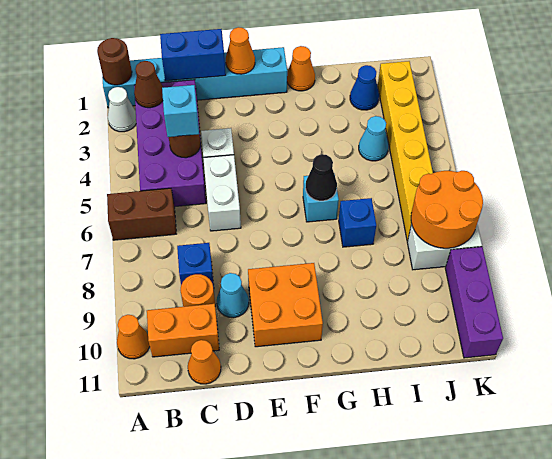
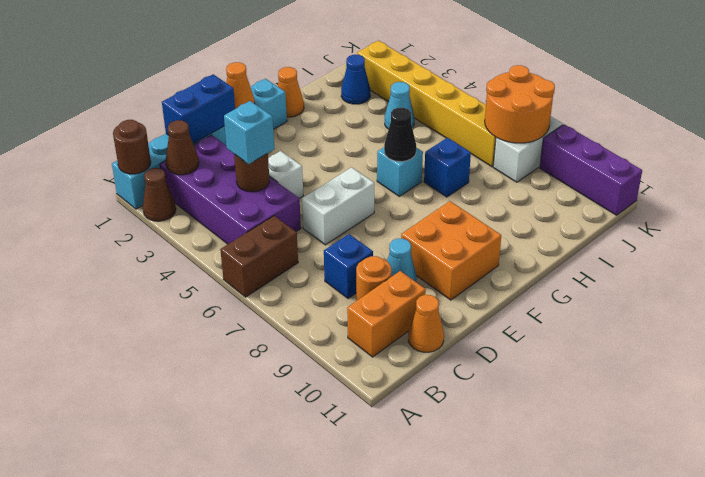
white 1x1 cone [108,87,136,132] -> brown 1x1 cone [143,168,176,221]
orange 1x1 cone [117,315,150,359] -> none
white 1x2 brick [203,155,241,231] -> white 1x2 brick turned to [302,167,374,245]

